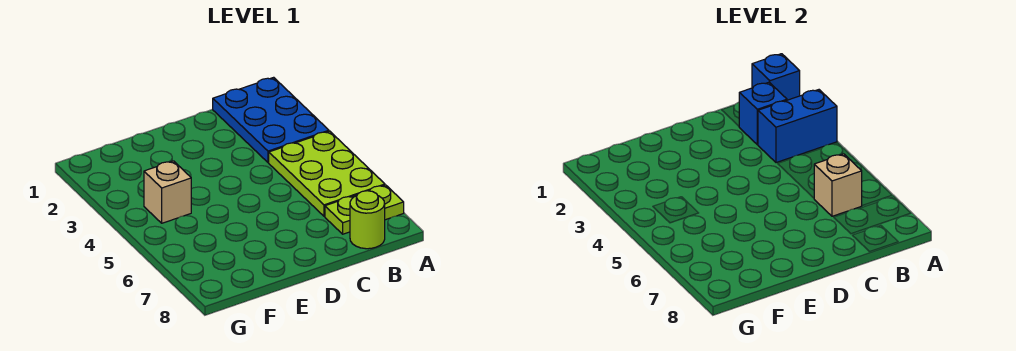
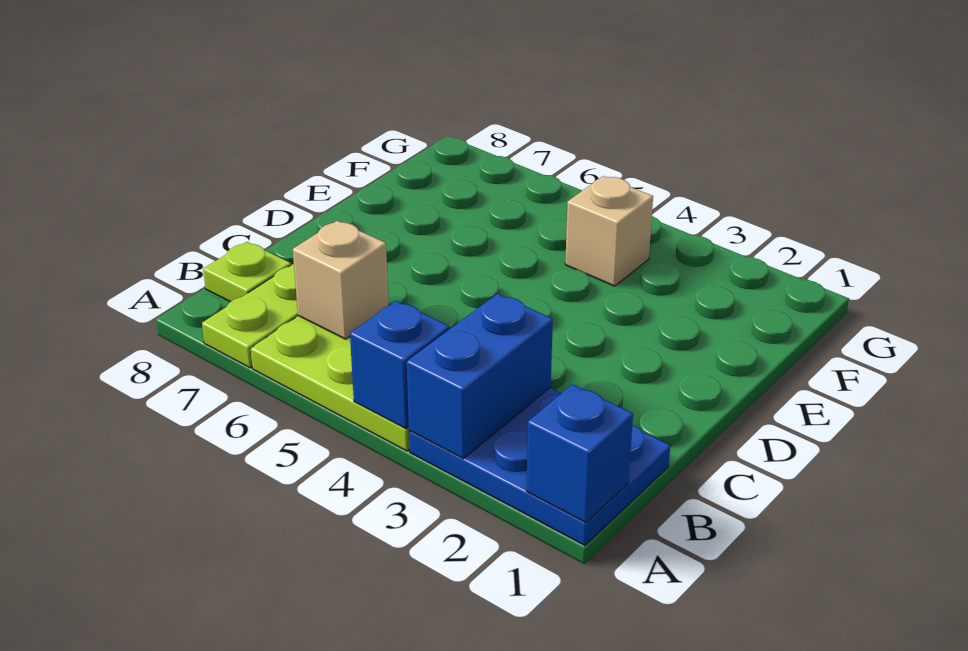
blue 1x1 brick [739,82,787,145] -> blue 1x1 brick moved to [350,301,449,429]
lime 1x1 round brick [350,191,385,249] -> lime 1x1 plate [203,242,291,302]

